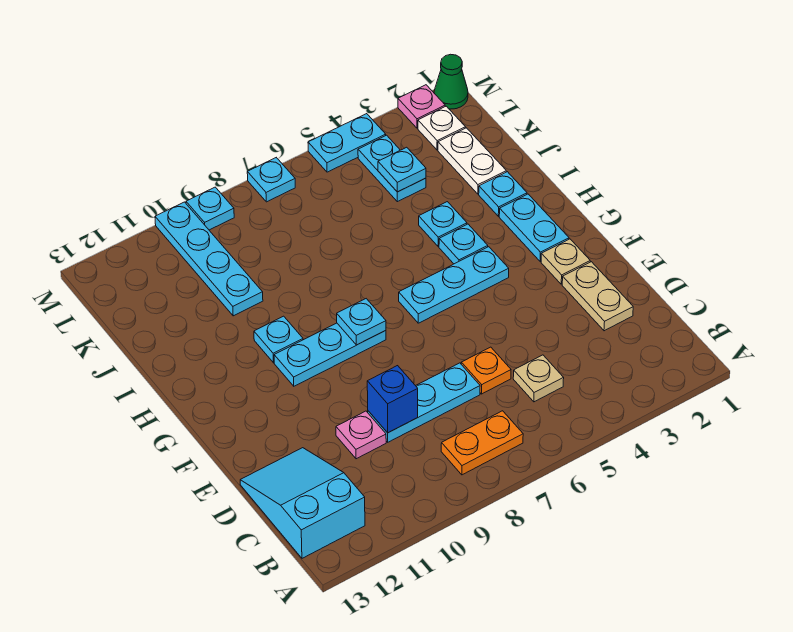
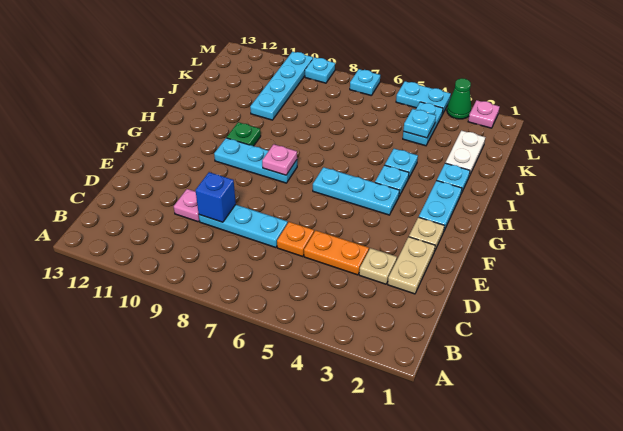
orange 1x2 plate [441,411,523,475] -> orange 1x2 plate moved to [304,230,369,275]
cyan 2x3 slope [240,448,365,558] -> none
tan 1x1 plate [513,355,564,402] -> tan 1x1 plate moved to [359,248,397,284]
cyan 1x1 plate [337,299,386,345] -> pink 1x1 plate [262,144,297,175]
cyan 1x1 plate [254,316,303,363] -> green 1x1 plate [227,122,261,146]
white 1x1 plate [418,106,465,150] -> none
green 1x1 cone [434,54,468,109] -> green 1x1 cone moved to [447,78,472,119]

